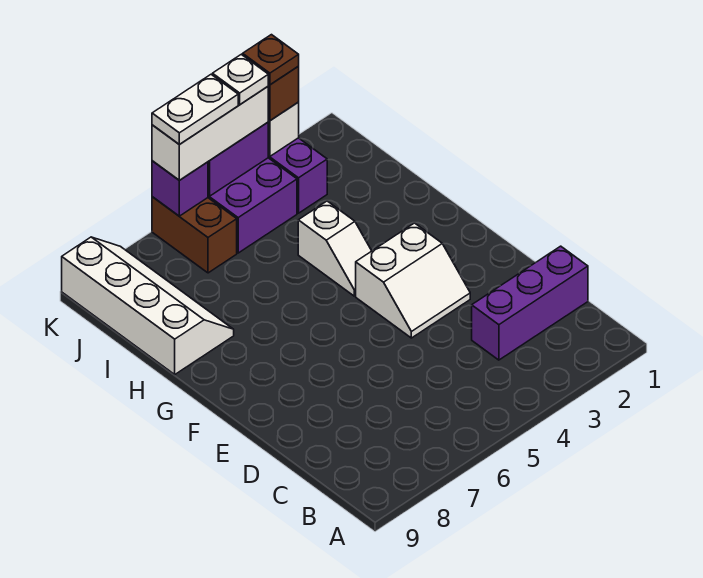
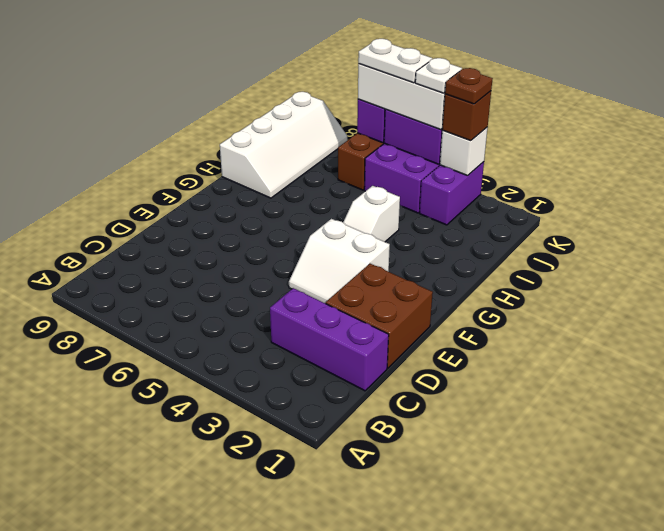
none -> brown 2x2 brick [326,264,433,368]

